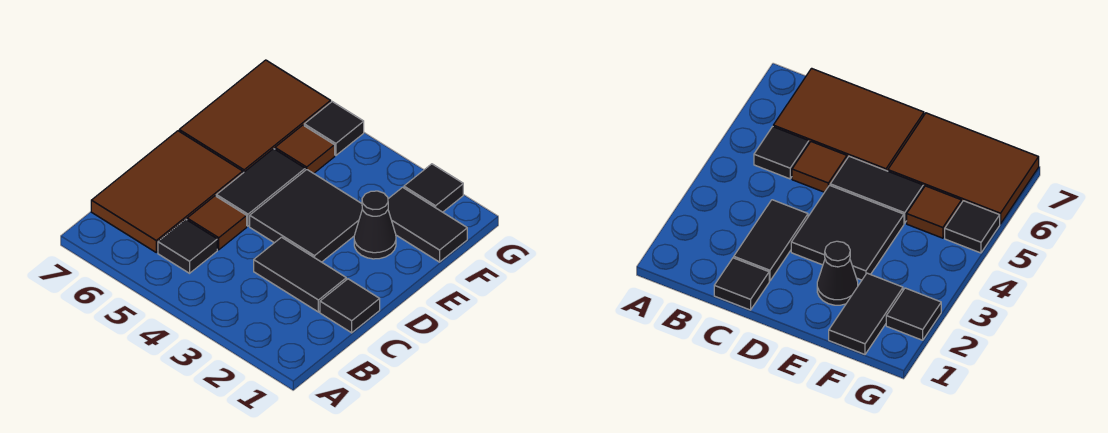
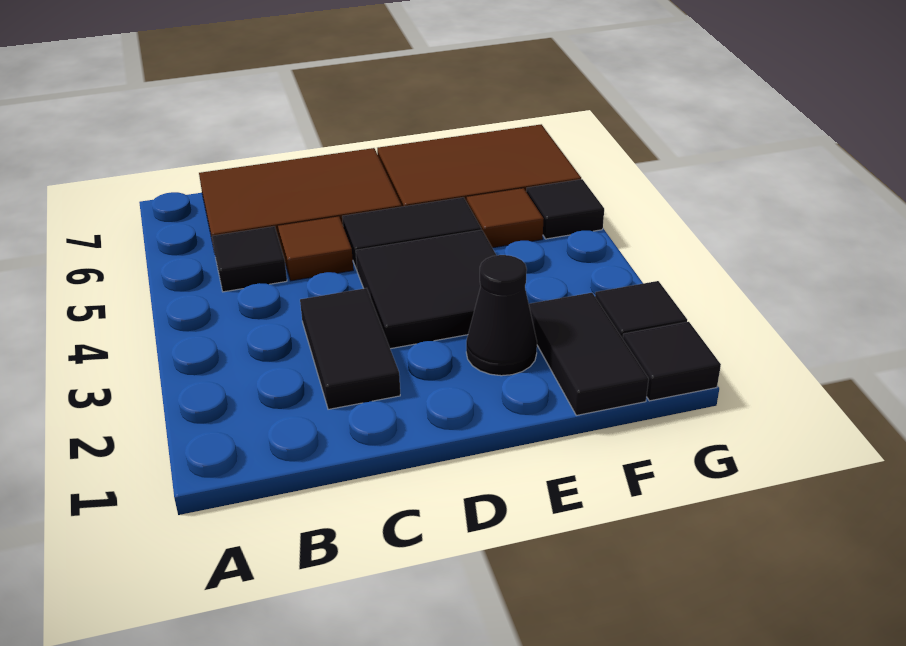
black 1x1 tile [320,279,380,333] -> black 1x1 tile moved to [623,322,721,401]

